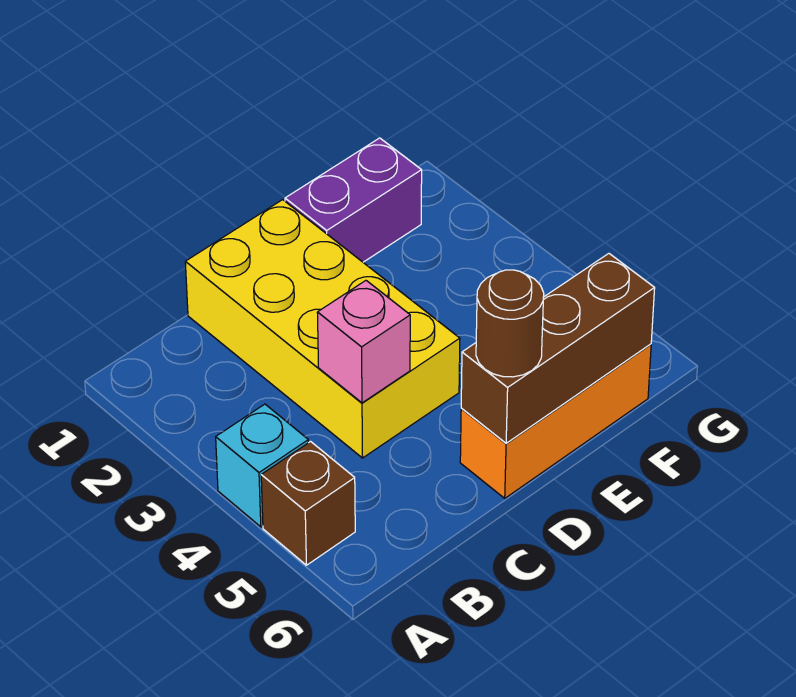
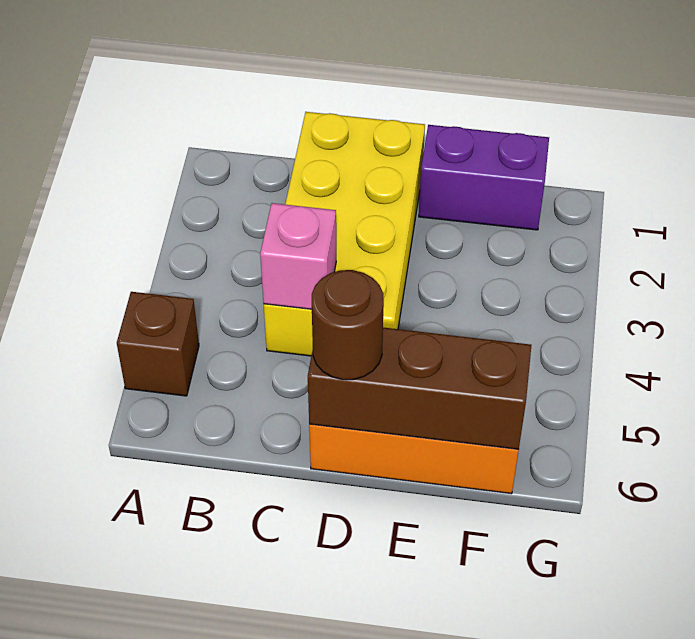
cyan 1x1 brick [216,404,308,527] -> none

